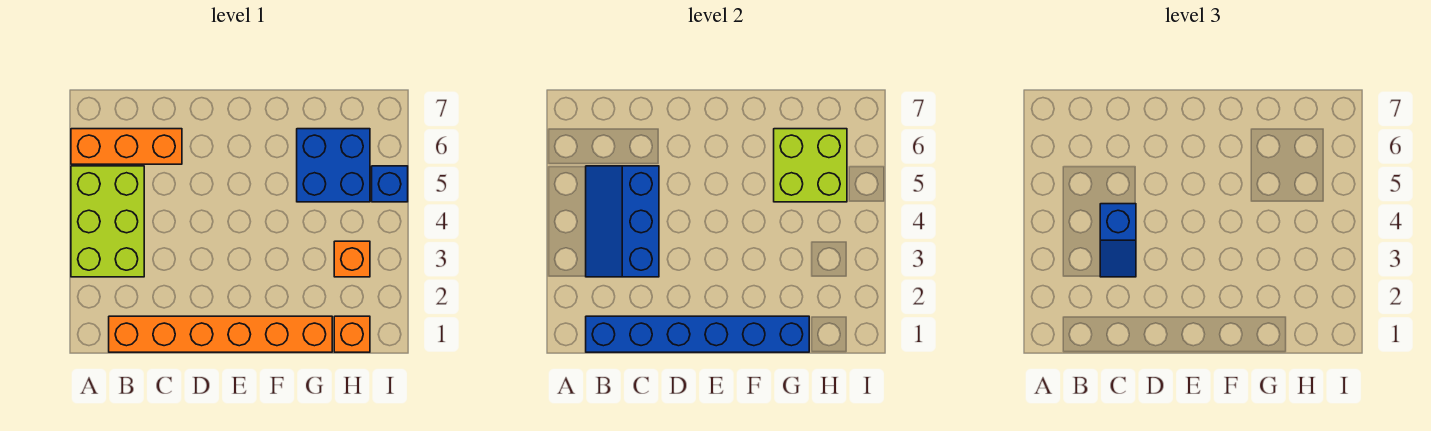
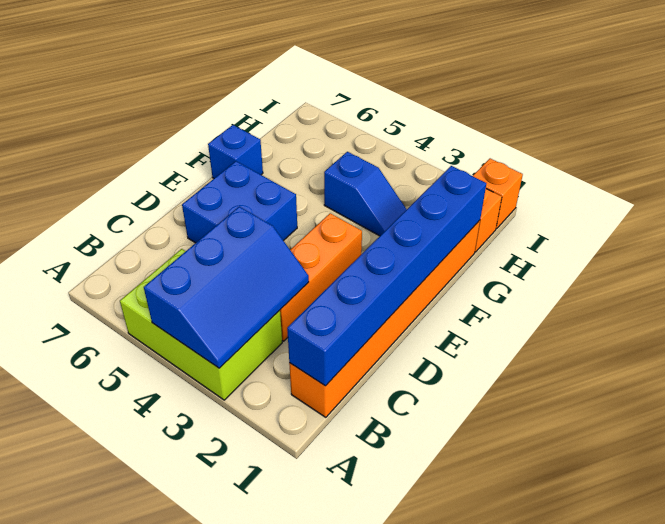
orange 1x3 brick [71,129,182,164] -> orange 1x3 brick moved to [280,213,362,341]
blue 2x3 slope [586,166,659,277] -> blue 2x3 slope turned to [144,207,309,368]
blue 1x2 slope [1100,204,1136,277] -> blue 1x2 slope moved to [324,152,407,236]
blue 2x2 brick [297,129,370,202] -> blue 2x2 brick moved to [182,161,297,243]
lime 2x2 brick [774,129,847,202] -> none
orange 1x1 brick [334,241,370,277] -> orange 1x1 brick moved to [473,159,523,229]
blue 1x1 brick [372,166,408,202] -> blue 1x1 brick moved to [208,125,263,178]

